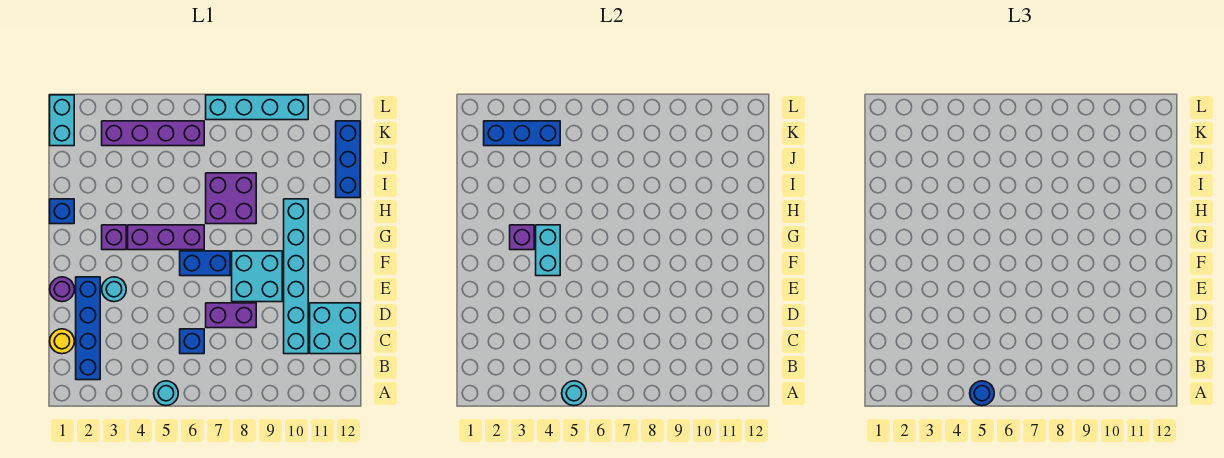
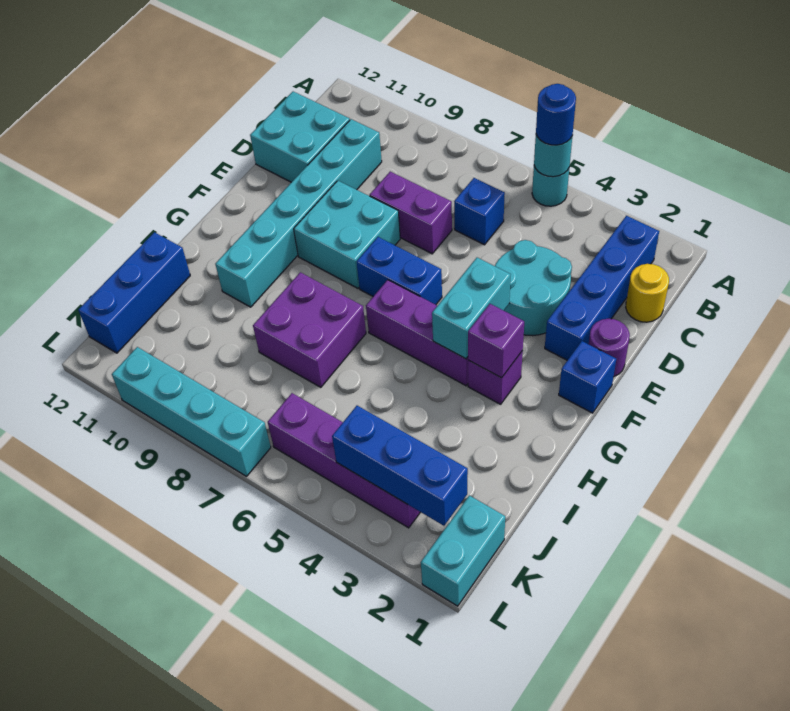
cyan 1x1 round brick [102,277,126,302] -> cyan 2x2 round brick [495,240,572,336]
blue 1x1 brick [50,199,74,224] -> blue 1x1 brick moved to [559,341,616,413]

